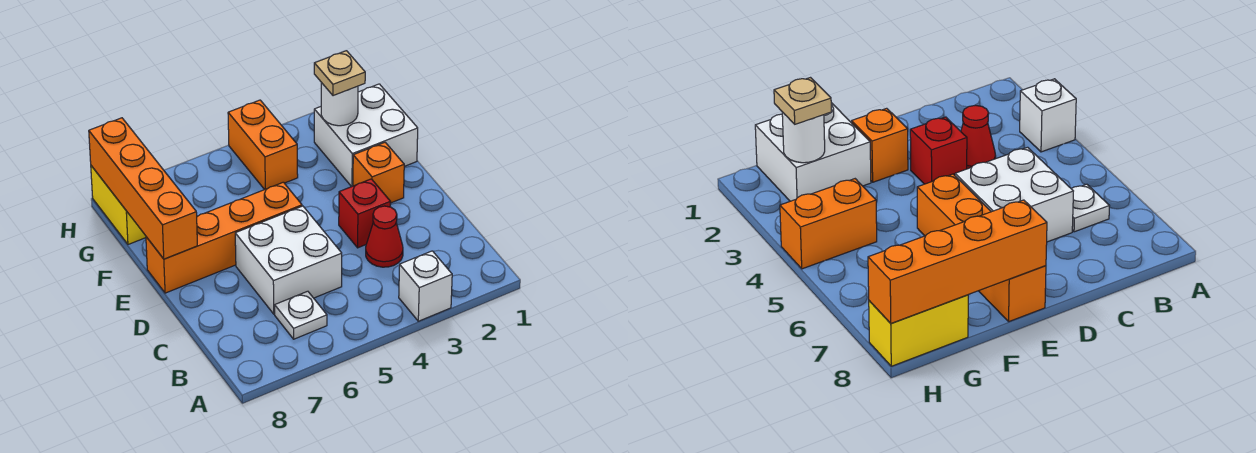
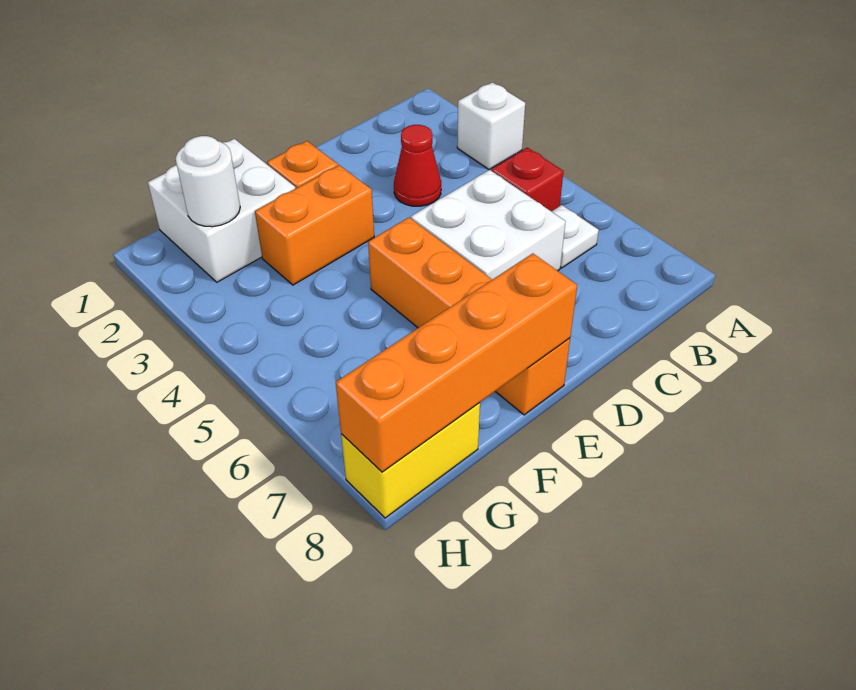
red 1x1 brick [339,179,391,248] -> red 1x1 brick moved to [491,148,564,211]
tan 1x1 plate [314,51,365,96] -> none
orange 1x2 brick [228,100,298,190] -> orange 1x2 brick moved to [255,165,374,285]

